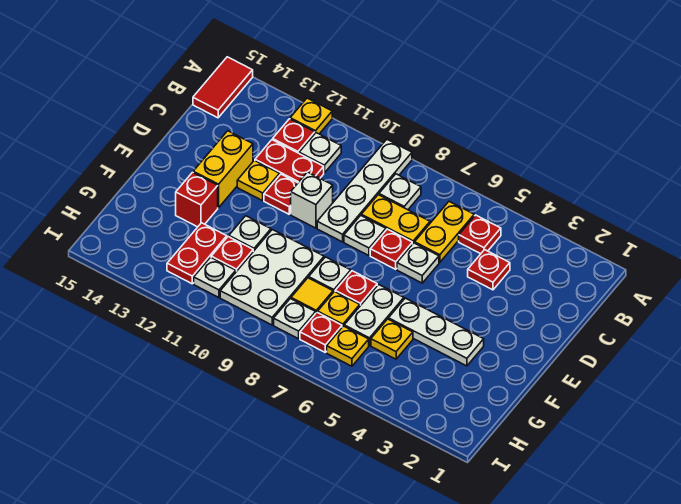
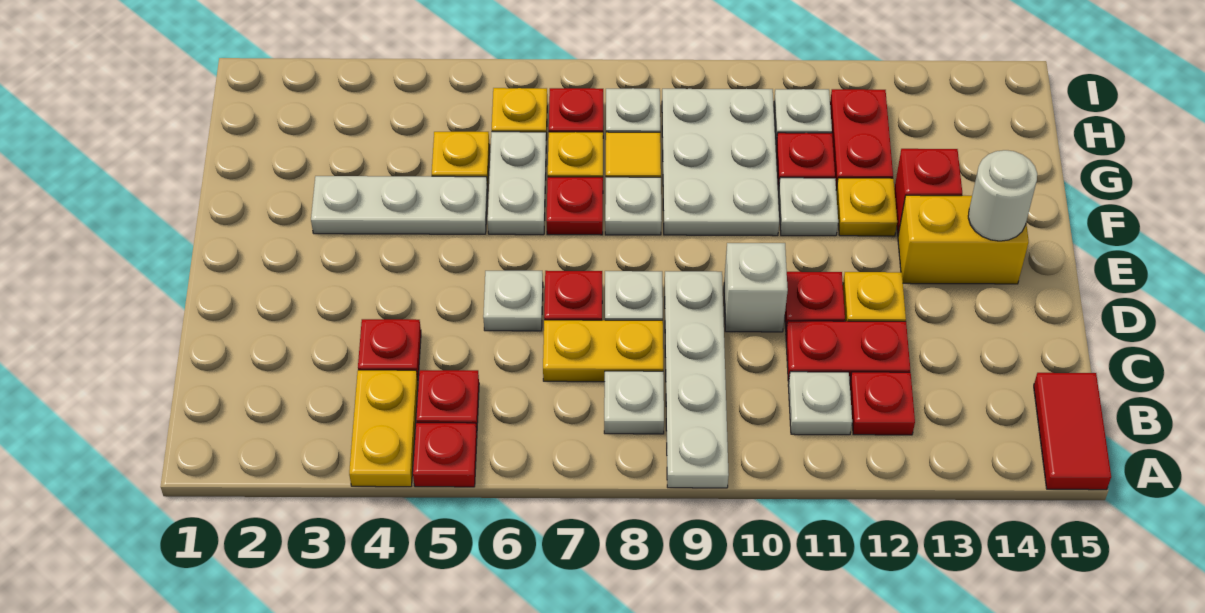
none -> red 1x1 plate [413,423,477,487]
yellow 1x1 plate [290,98,332,134] -> yellow 1x1 plate moved to [836,178,897,236]
yellow 1x2 plate [415,201,474,262] -> yellow 1x2 plate moved to [349,370,418,487]
yellow 1x2 brick [193,131,253,208] -> yellow 1x2 brick turned to [898,195,1029,284]
none -> white 1x1 round brick [968,150,1037,241]

